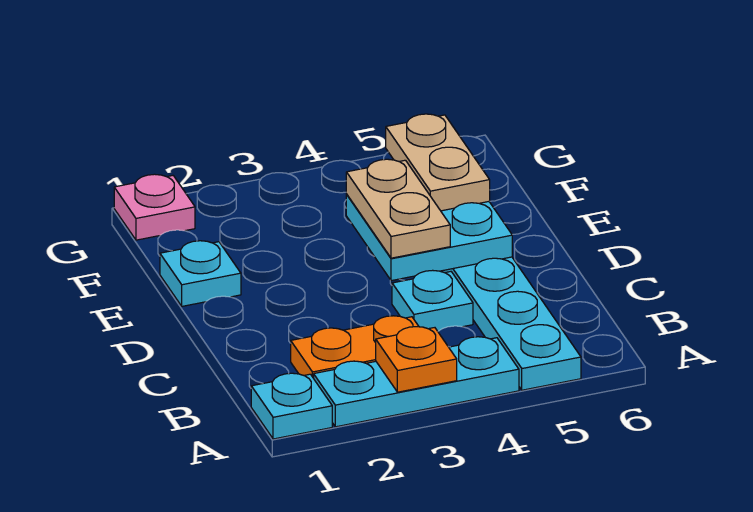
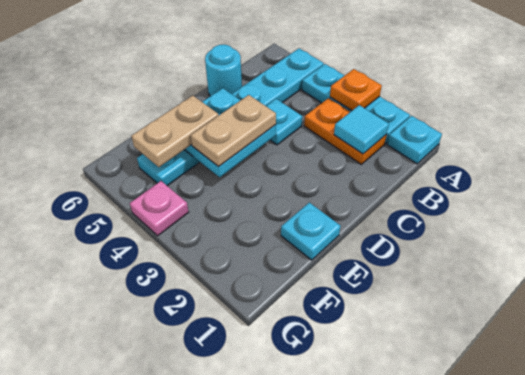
none -> cyan 1x1 tile [334,105,389,154]
none -> cyan 1x1 round brick [205,44,242,96]
pink 1x1 plate [114,174,195,240] -> pink 1x1 plate moved to [130,181,189,236]

